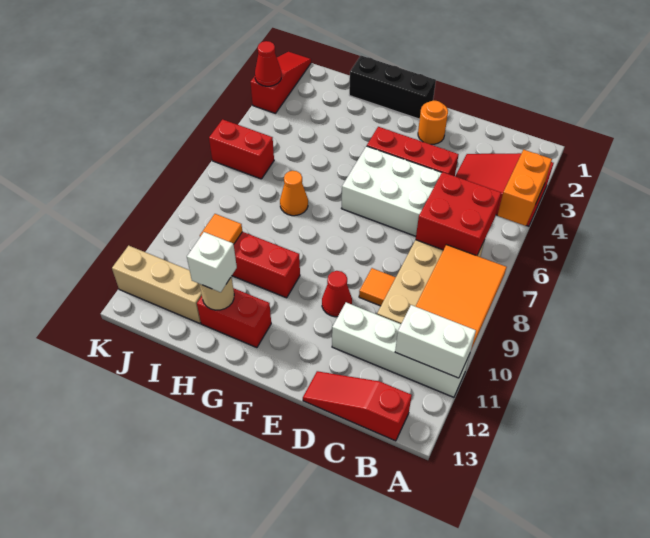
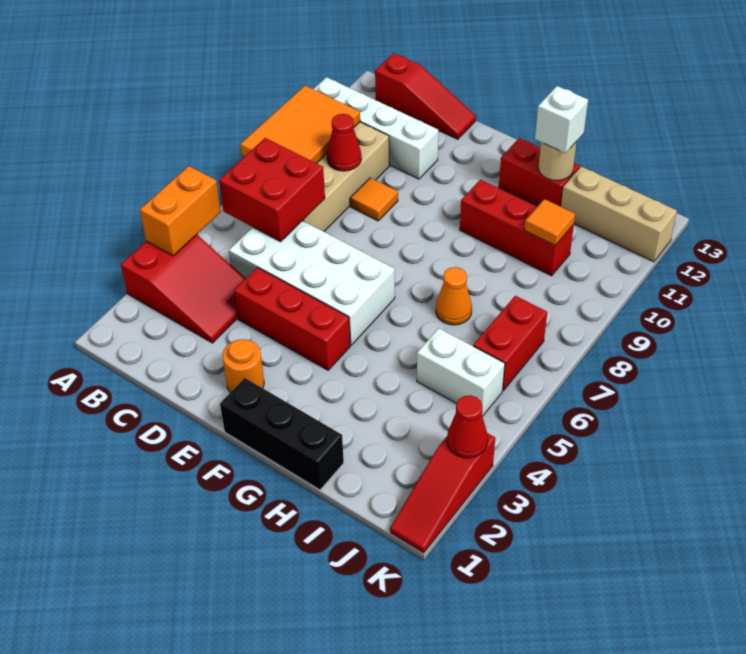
white 1x2 brick [395,305,476,378] -> white 1x2 brick moved to [417,328,505,416]
red 1x1 cone [322,271,352,317] -> red 1x1 cone moved to [327,114,361,171]
red 1x2 brick [209,119,274,179] -> red 1x2 brick turned to [473,296,547,391]

